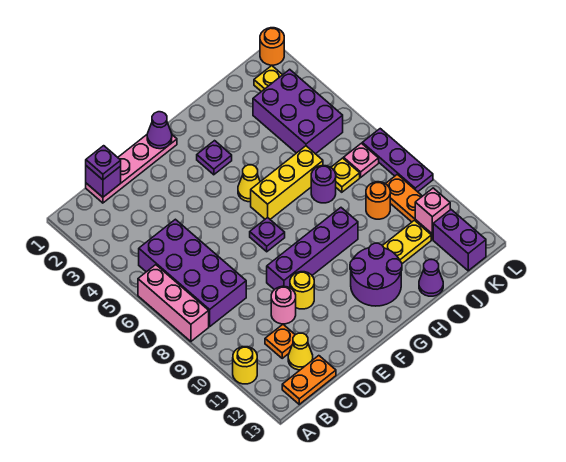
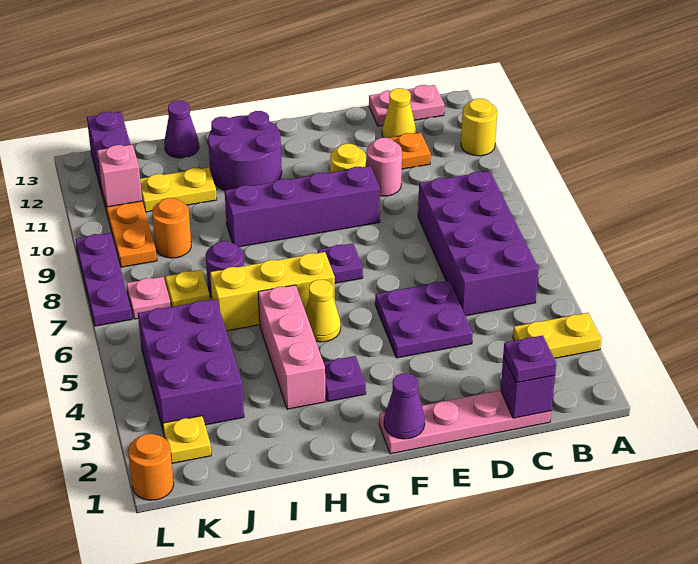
none -> yellow 1x2 plate [513,313,601,358]
pink 1x3 brick [138,265,209,341] -> pink 1x3 brick moved to [258,285,326,409]
orange 1x2 plate [282,356,336,404] -> pink 1x2 plate [369,85,444,126]
none -> purple 2x2 plate [375,281,473,358]

